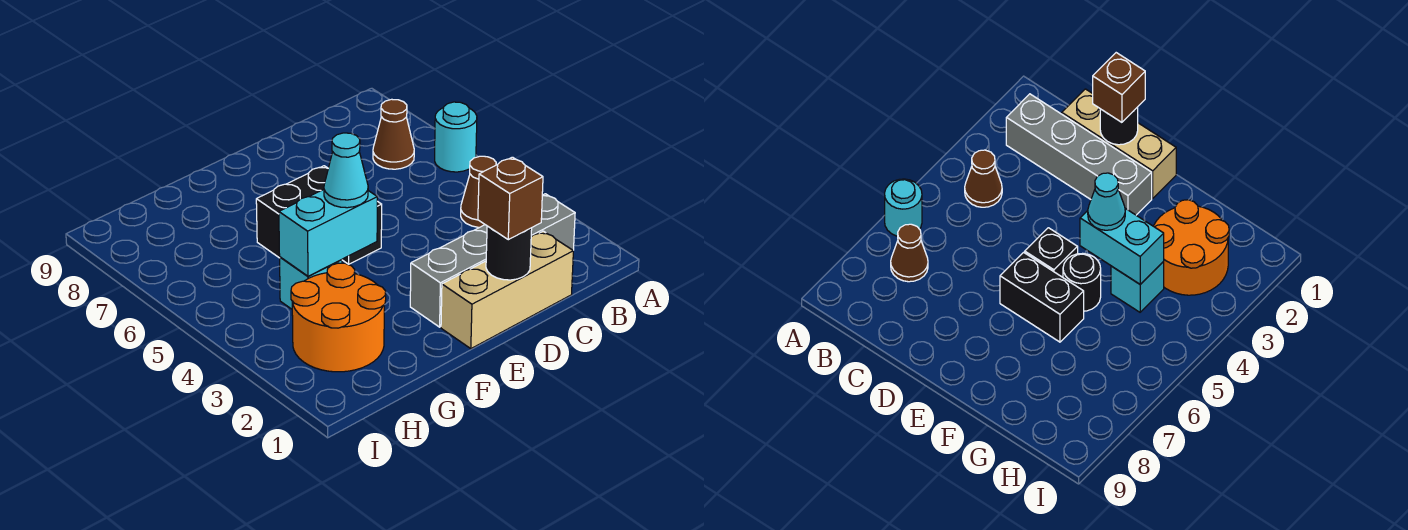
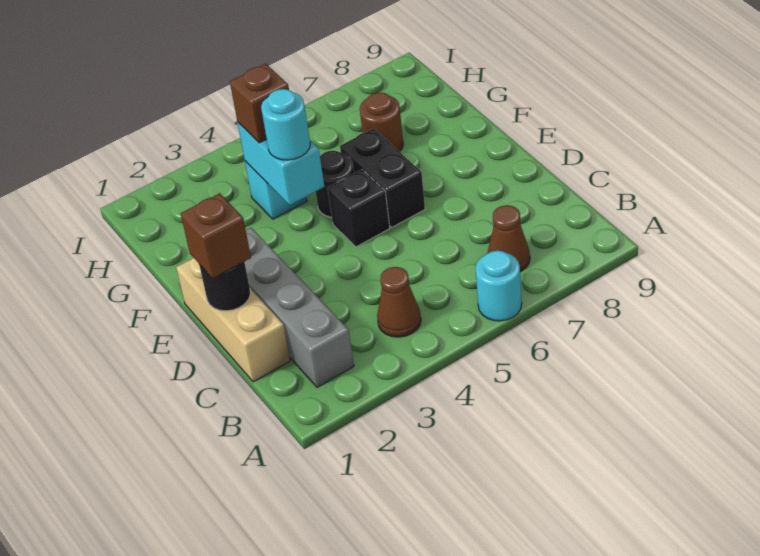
cyan 1x1 cone [324,133,368,208] -> cyan 1x1 round brick [261,89,310,160]
orange 2x2 round brick [291,263,386,372] -> none
none -> brown 1x1 brick [230,64,289,143]
none -> brown 1x1 round brick [360,93,403,152]

